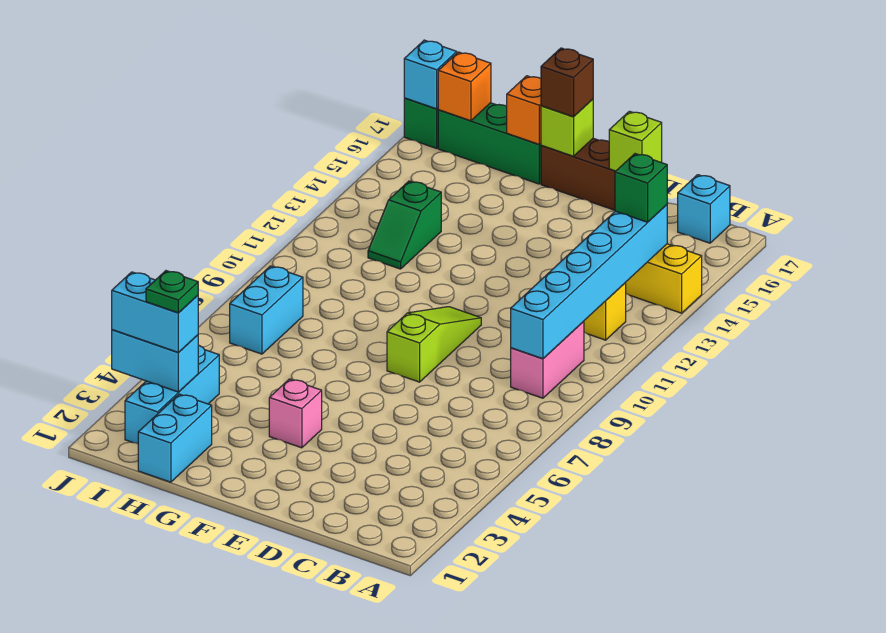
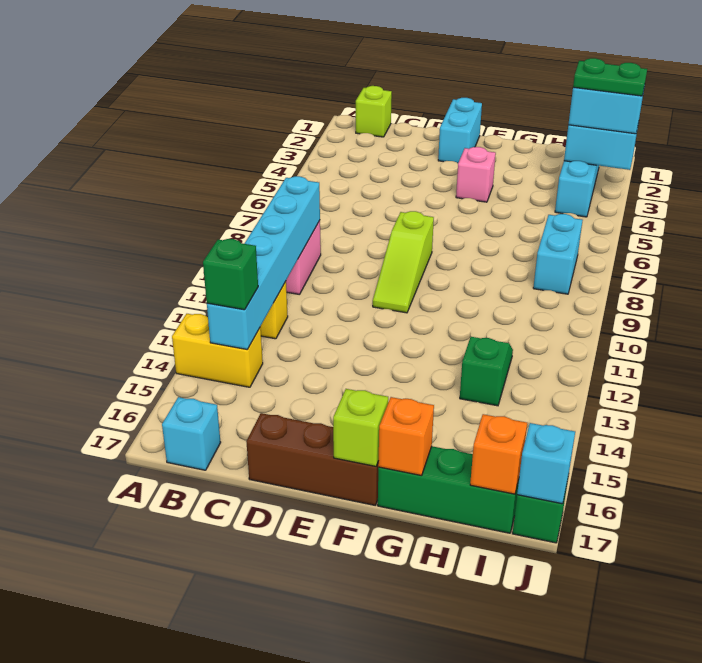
lime 1x1 brick [609,111,662,171] -> lime 1x1 brick moved to [356,86,392,137]
brown 1x1 brick [541,48,593,117] -> none
cyan 1x2 brick [138,394,212,482] -> cyan 1x2 brick moved to [438,98,482,163]
green 1x1 plate [146,271,198,313] -> green 1x2 plate [573,58,647,96]

